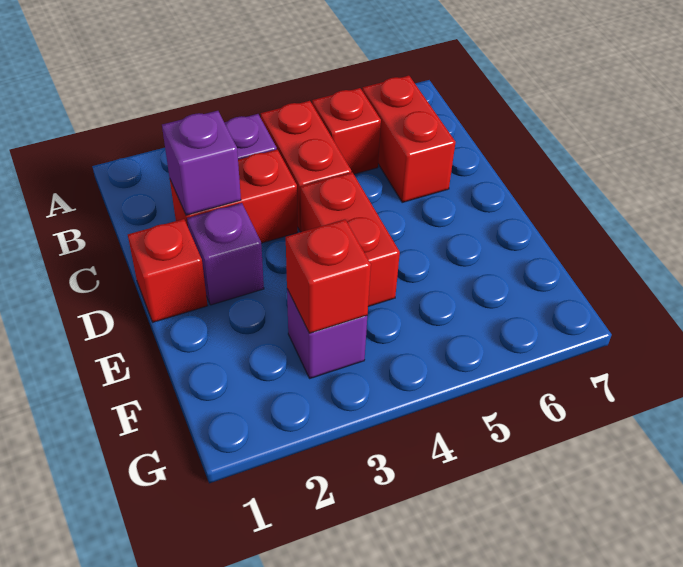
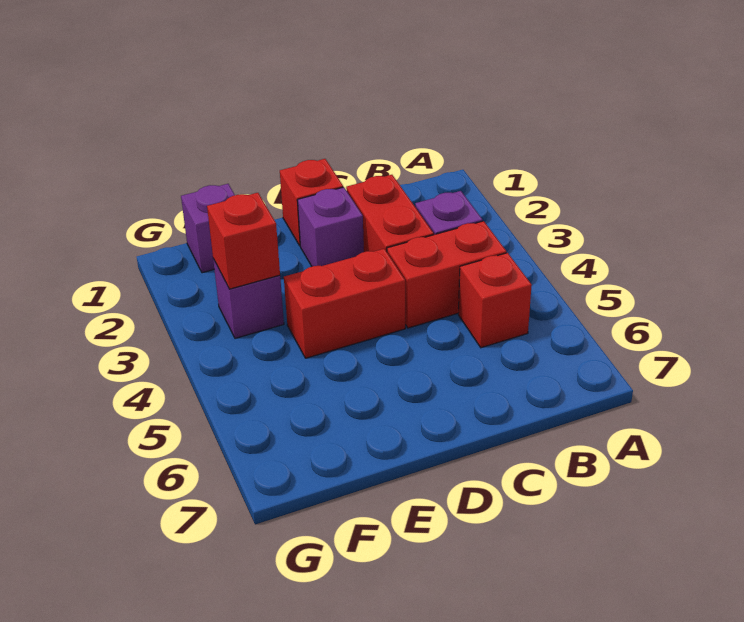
red 1x2 brick [362,76,456,202] -> none
purple 1x1 brick [162,111,241,215] -> purple 1x1 brick moved to [181,184,235,273]

